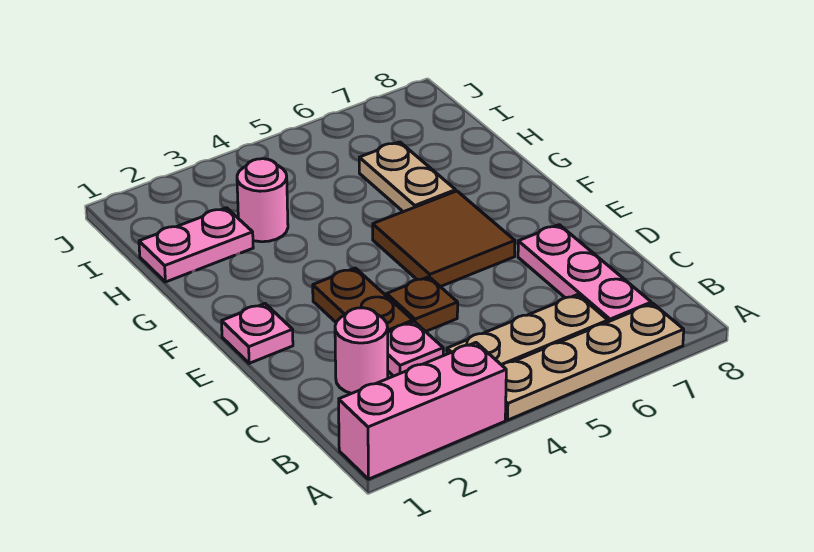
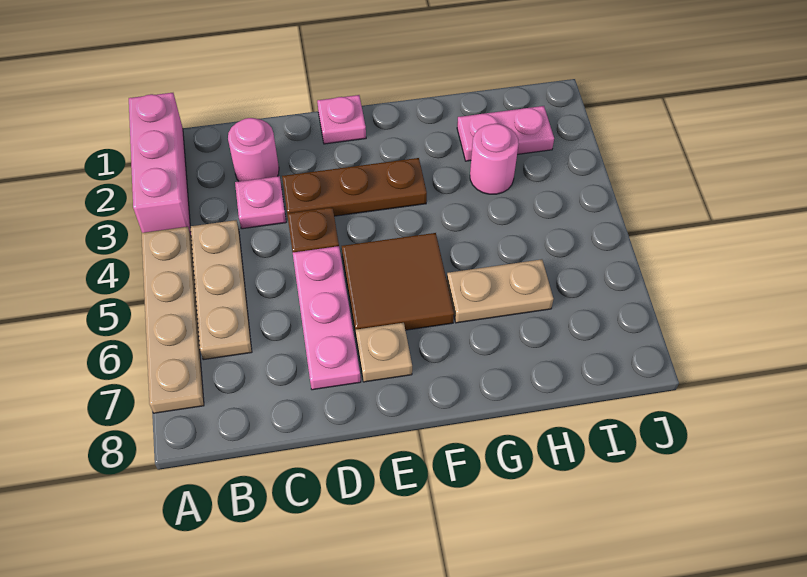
pink 1x3 plate [518,225,651,322] -> pink 1x3 plate turned to [293,246,361,390]
brown 1x2 plate [313,268,413,332] -> brown 1x3 plate [282,158,427,216]
none -> tan 1x1 plate [356,323,412,382]
pink 1x2 plate [139,208,253,282] -> pink 1x2 plate turned to [457,106,554,161]

